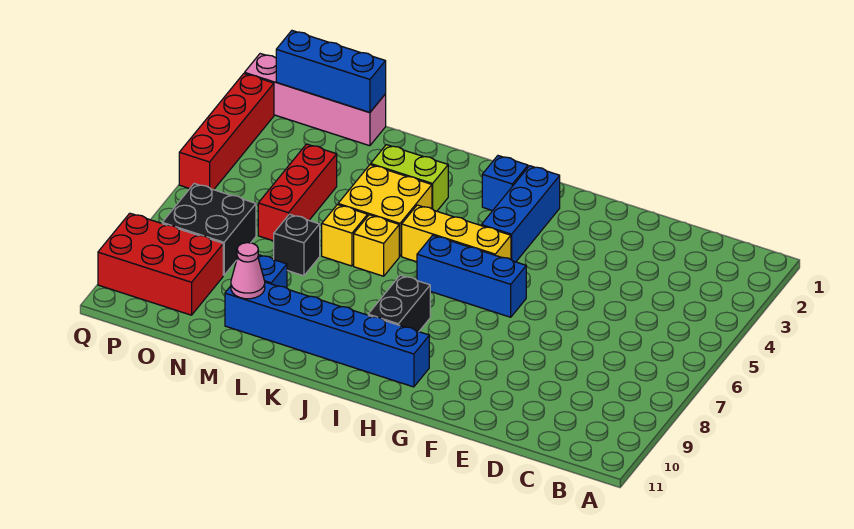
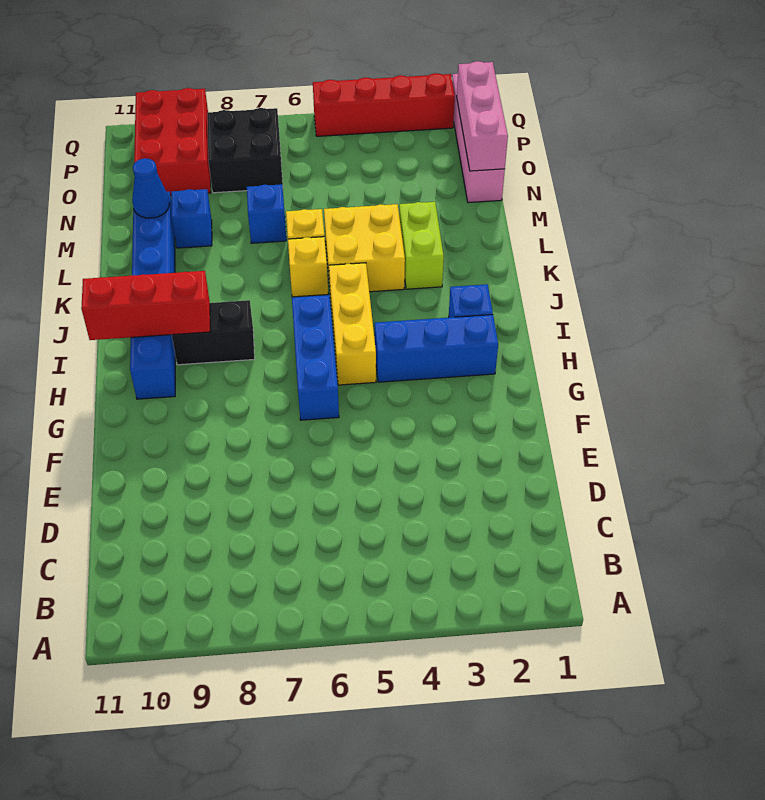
black 1x1 brick [274,214,320,276] -> blue 1x1 brick [247,184,286,243]
pink 1x1 cone [231,243,265,299] -> blue 1x1 cone [132,158,170,218]
blue 1x3 brick [276,31,386,112] -> pink 1x3 brick [457,61,508,171]
red 1x3 brick [258,144,337,241] -> red 1x3 brick moved to [81,271,210,340]

